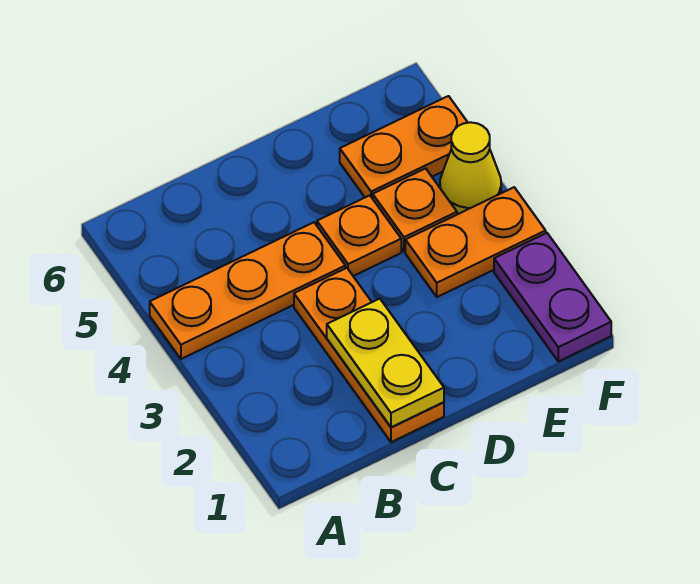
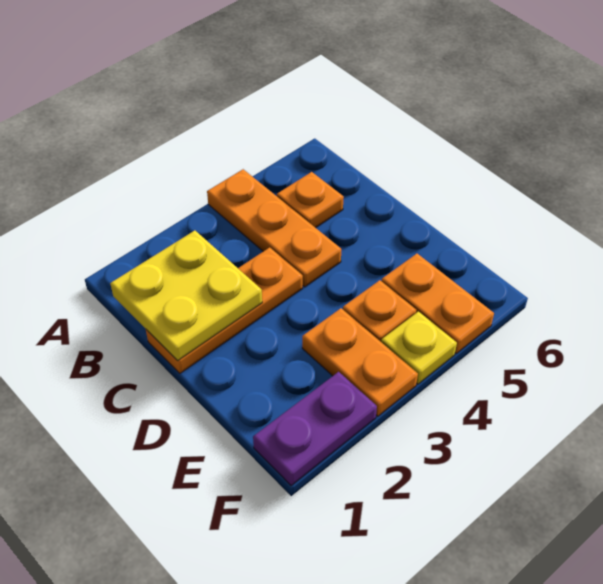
yellow 1x2 plate [327,299,444,427] -> yellow 2x2 plate [110,231,262,361]
orange 1x1 plate [317,195,401,276] -> orange 1x1 plate moved to [277,172,344,228]
yellow 1x1 cone [440,122,501,214] -> yellow 1x1 plate [381,312,457,384]

